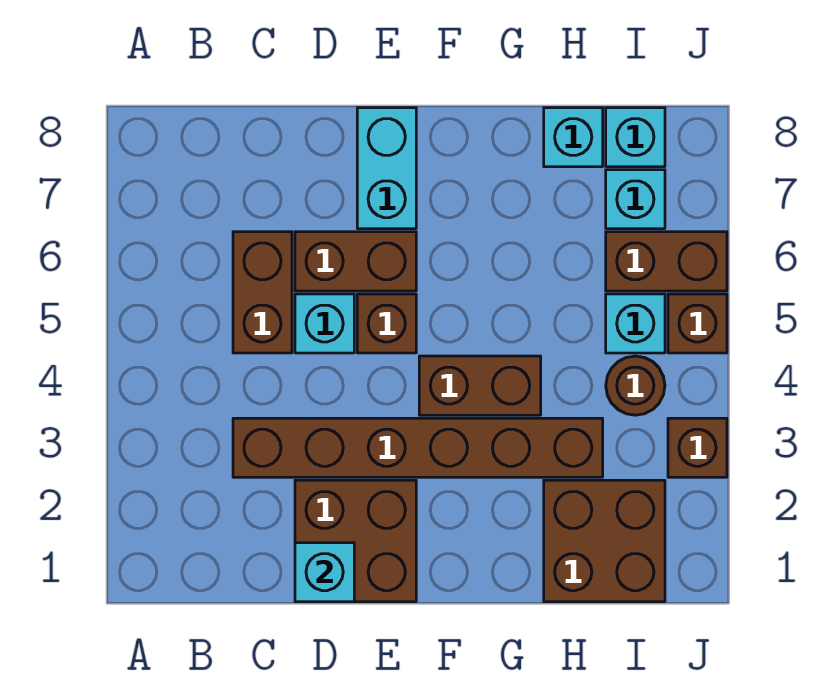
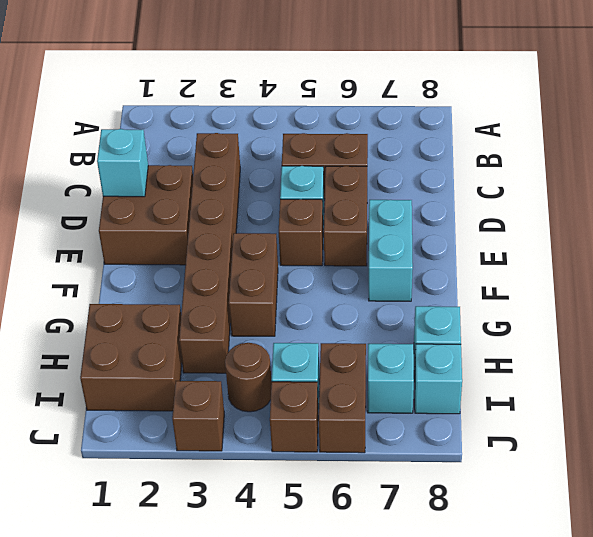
cyan 1x2 brick [357,108,416,229] -> cyan 1x2 brick turned to [369,200,413,301]

